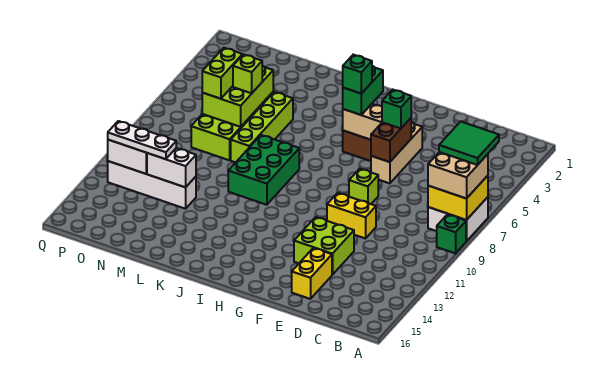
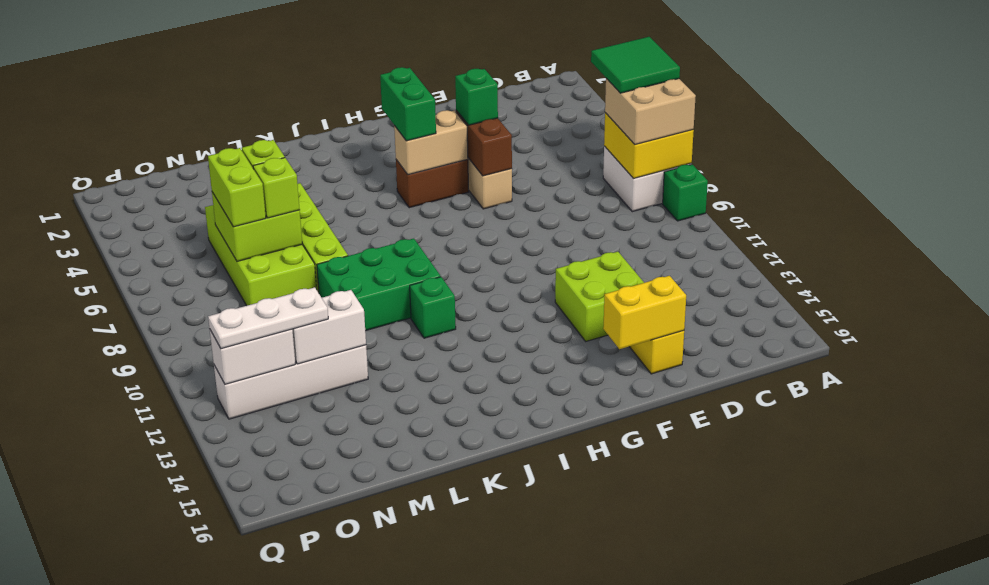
yellow 1x2 brick [327,193,376,239] -> yellow 1x2 brick moved to [603,276,686,349]
lime 1x1 brick [349,169,378,204] -> lime 1x1 brick moved to [253,158,300,218]
green 1x1 brick [343,55,372,94] -> green 1x1 brick moved to [410,277,456,338]
green 2x3 brick [228,135,299,205] -> green 2x3 brick turned to [317,239,441,331]
lime 2x3 brick [202,66,273,127] -> lime 2x2 brick [212,192,302,261]

